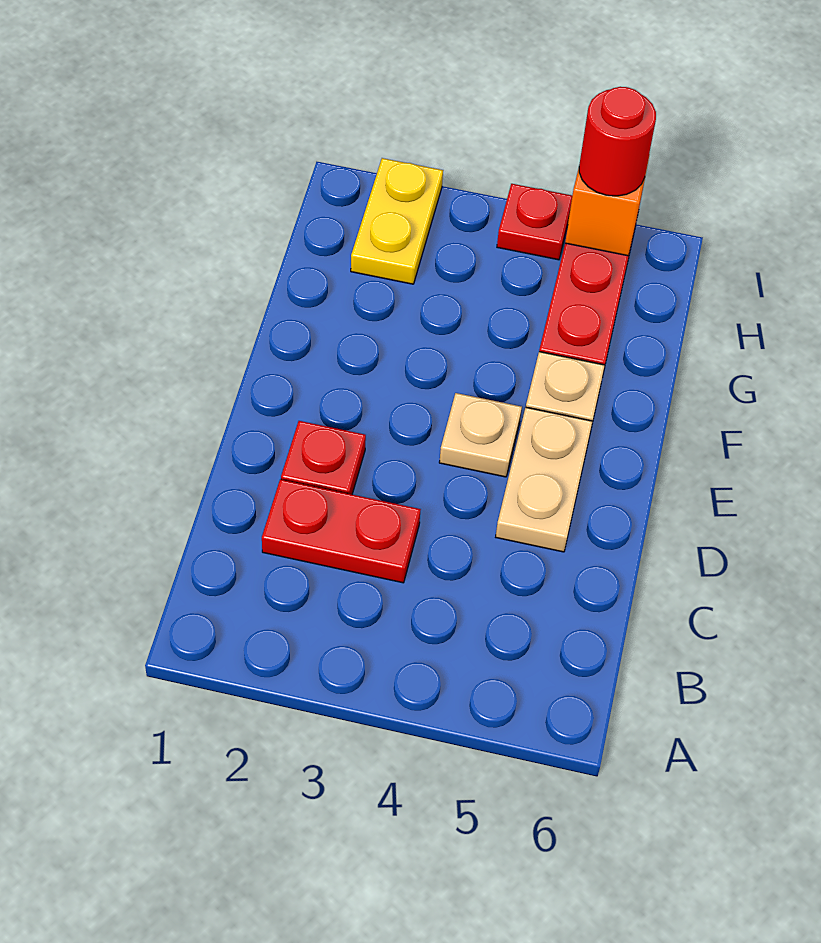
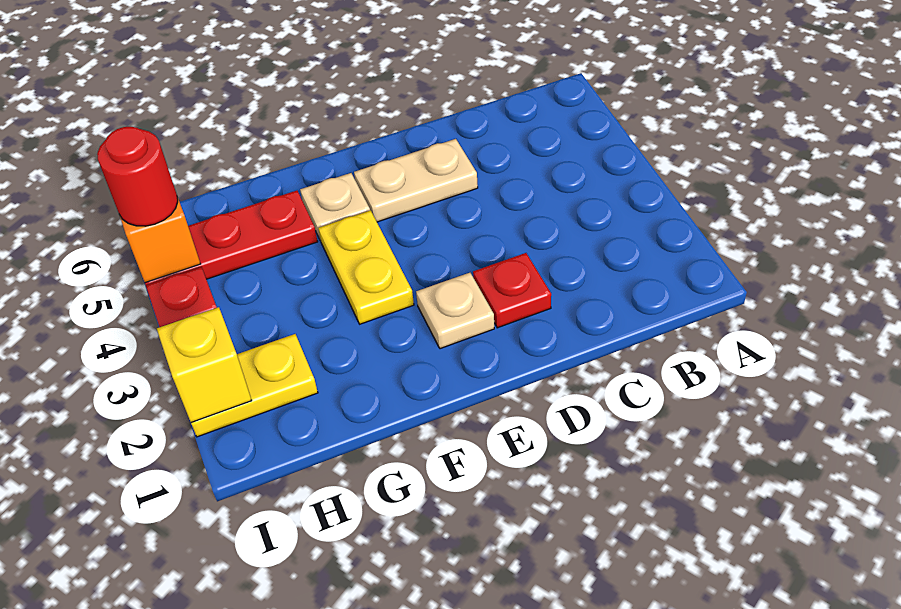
red 1x2 plate [262,479,421,583] -> none
tan 1x1 plate [439,393,522,477] -> tan 1x1 plate moved to [416,273,494,349]
none -> yellow 1x2 plate [318,210,414,324]
none -> yellow 1x1 brick [157,307,252,422]

